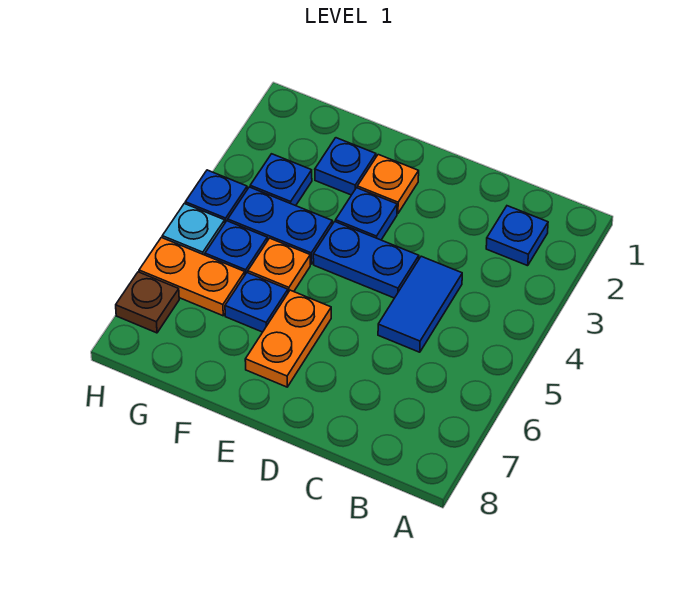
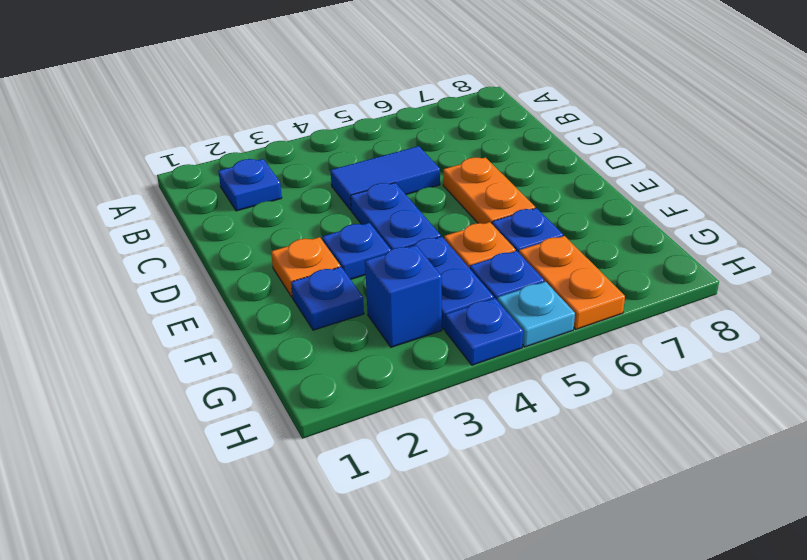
orange 1x2 plate [245,290,331,387] -> orange 1x2 plate turned to [443,157,535,224]
blue 1x1 plate [250,154,312,206] -> blue 1x1 brick [365,245,442,347]
brown 1x1 plate [116,272,179,333] -> none

